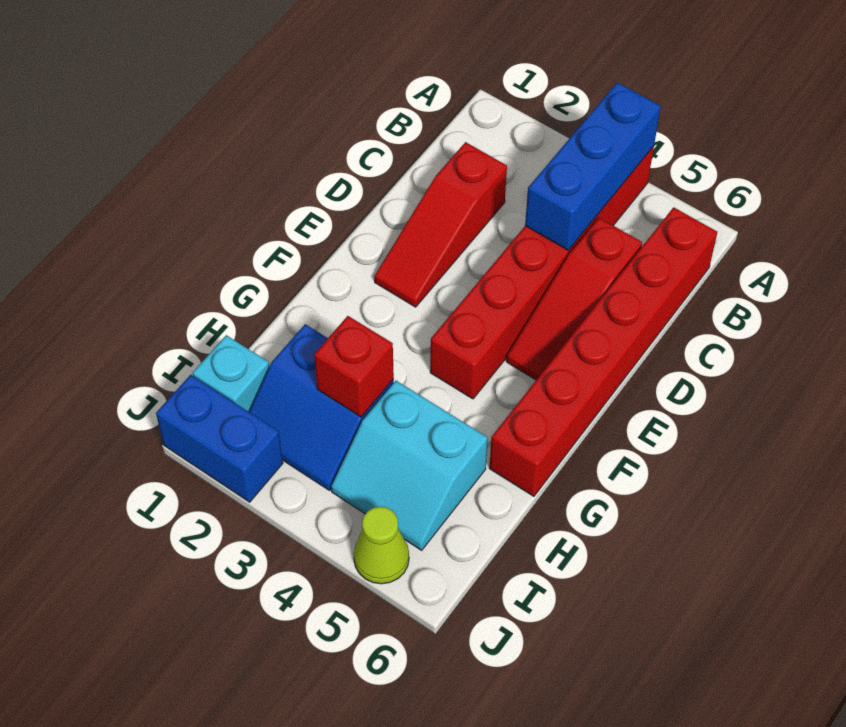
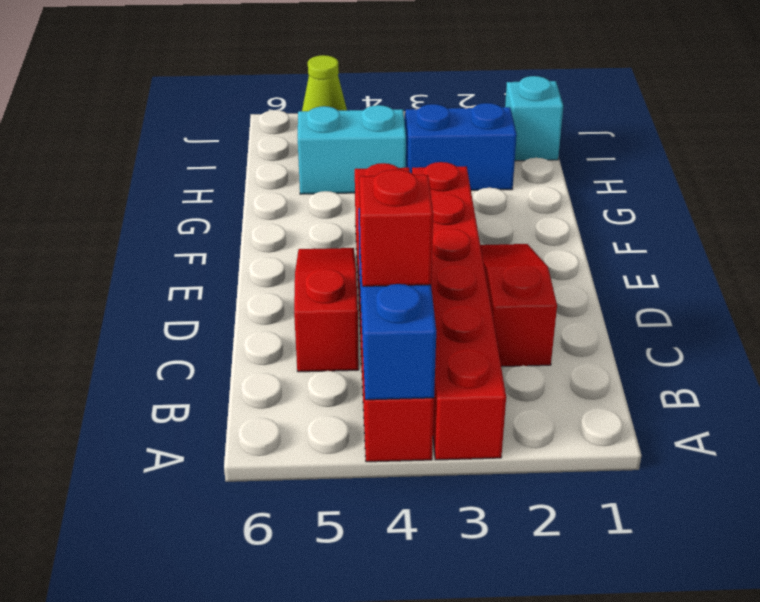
red 1x6 brick [489,207,717,496] -> red 1x6 brick moved to [412,162,506,460]
red 1x1 brick [314,316,394,417] -> red 1x1 brick moved to [360,169,433,286]
blue 1x2 brick [156,375,283,502] -> none

